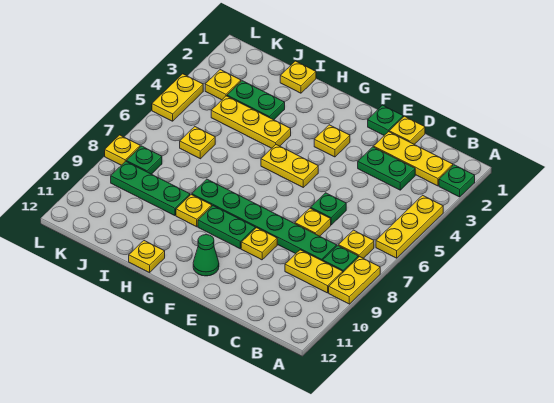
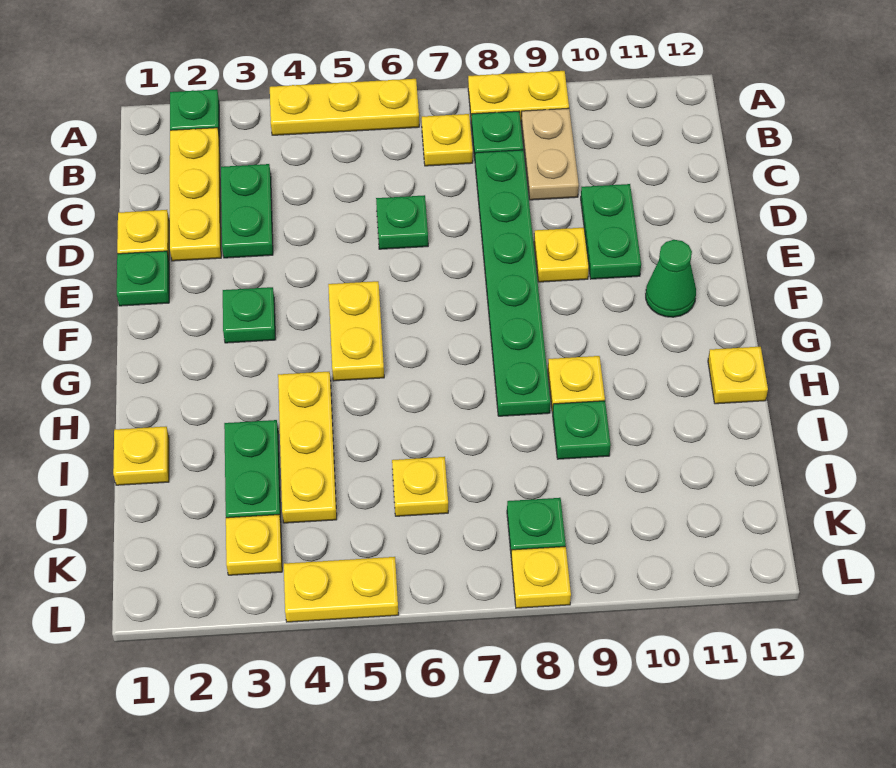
yellow 1x2 plate [285,250,343,293] -> tan 1x2 plate [521,108,579,200]
yellow 1x1 plate [295,208,331,236] -> none
yellow 1x1 plate [314,125,350,157] -> green 1x1 plate [223,287,276,343]
green 1x2 plate [198,206,255,249] -> green 1x2 plate moved to [581,184,641,279]
green 1x3 plate [111,161,190,216] -> green 1x1 plate [553,401,611,459]

